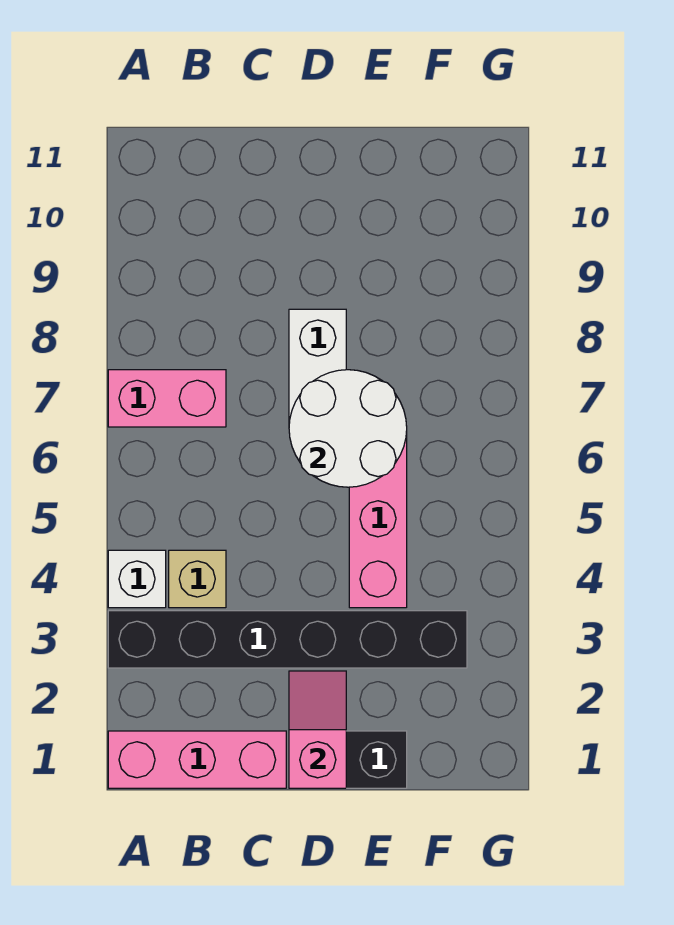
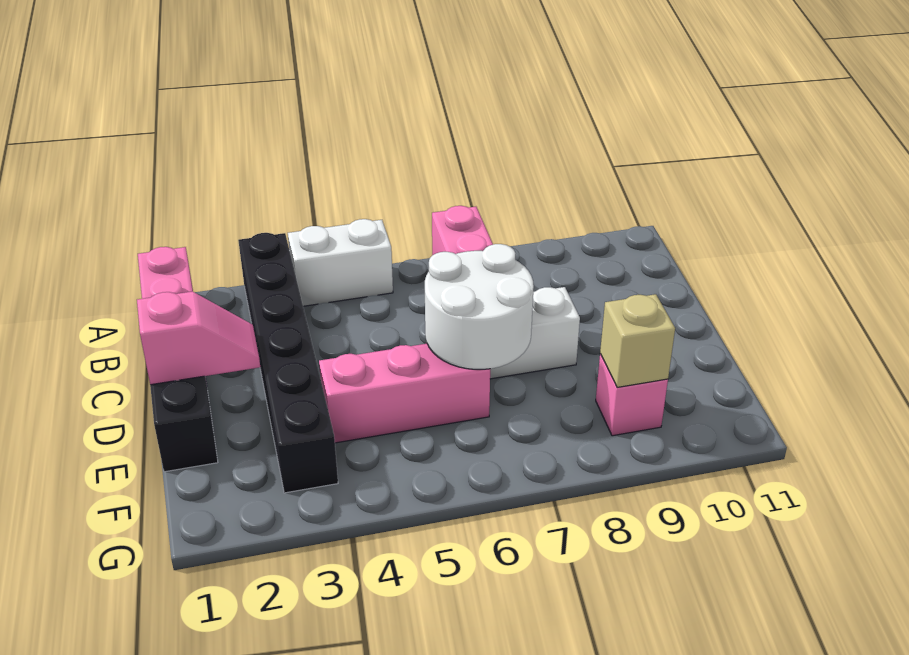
white 1x1 brick [108,550,166,608] -> white 1x2 brick [288,219,393,306]
tan 1x1 brick [169,550,226,608] -> tan 1x1 brick moved to [600,294,675,387]
none -> pink 1x1 brick [596,354,668,436]

